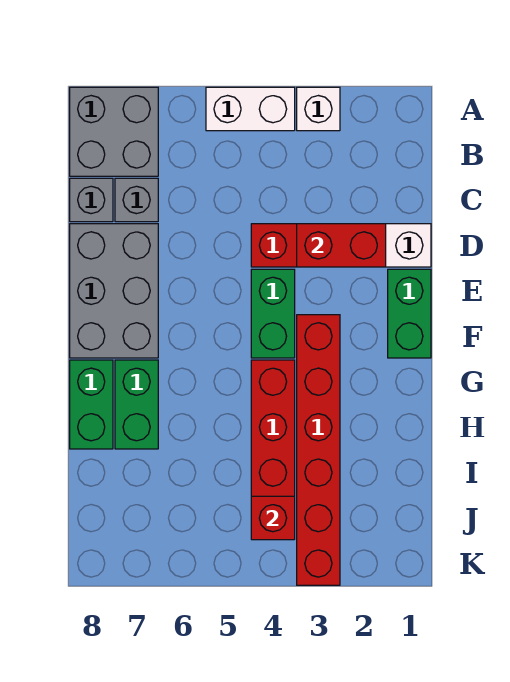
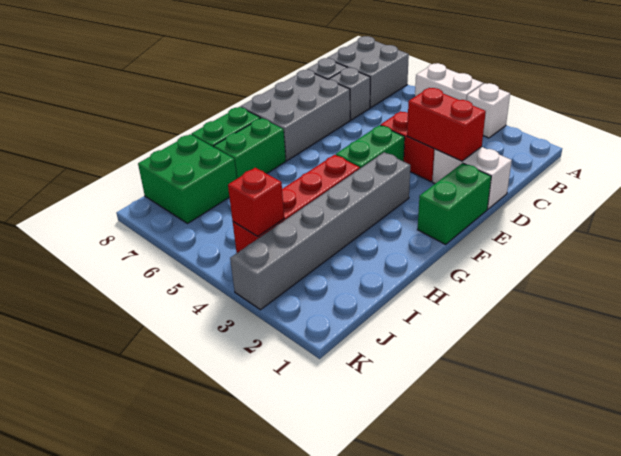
red 1x6 brick [297,315,340,585] -> grey 1x6 brick [230,152,410,310]
none -> green 2x2 brick [138,134,237,223]

